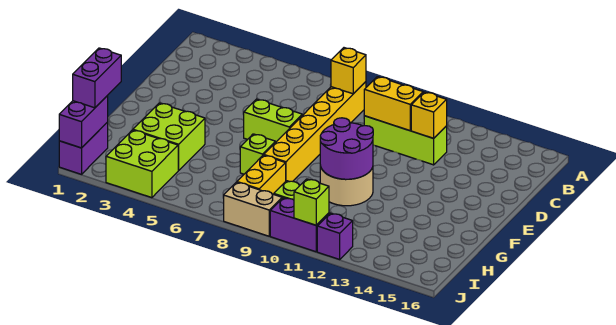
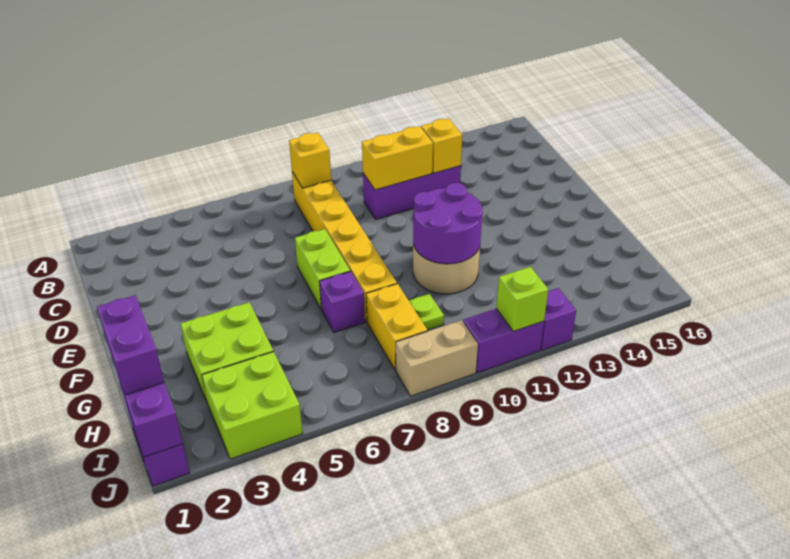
lime 1x3 brick [364,116,447,165] -> purple 1x3 brick [363,166,461,219]
lime 1x2 brick [244,99,302,143] -> lime 1x2 brick turned to [295,229,350,309]
lime 1x1 brick [240,134,275,174] -> purple 1x1 brick [319,271,365,332]

